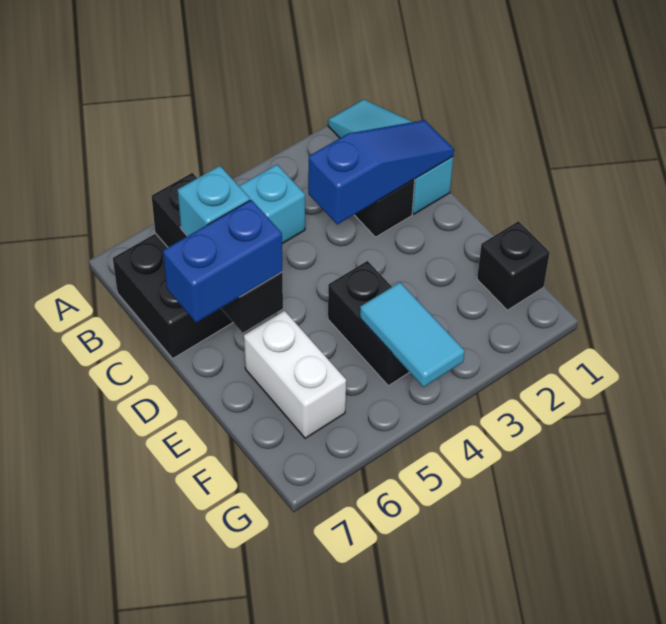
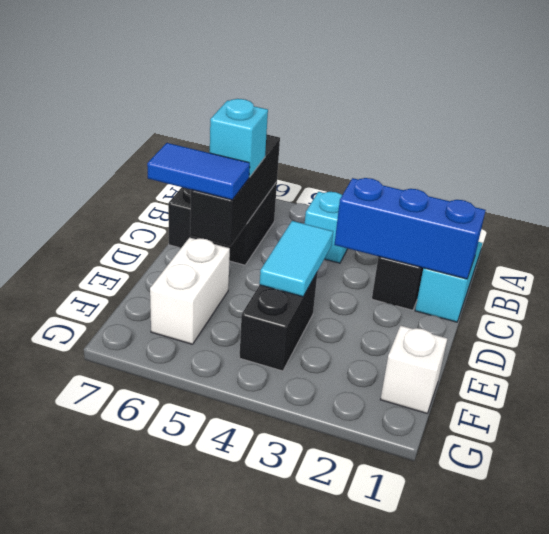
blue 1x3 slope [308,120,454,224] -> blue 1x3 brick [334,178,486,279]
blue 1x2 brick [163,200,282,323] -> blue 1x2 tile [147,143,250,200]
black 1x1 brick [477,221,550,310] -> white 1x1 brick [380,326,447,413]
cyan 1x2 tile [360,282,465,387] -> cyan 1x2 tile moved to [260,221,333,297]

